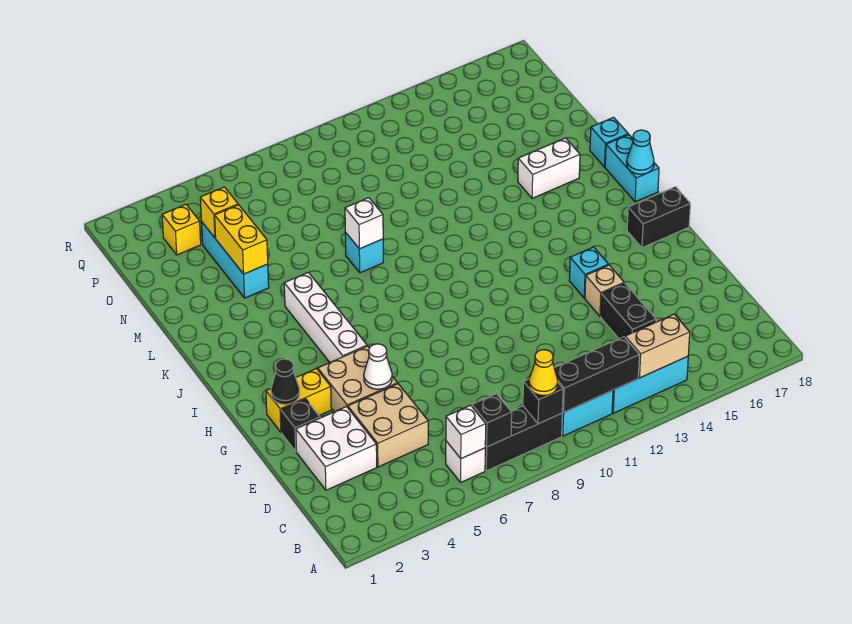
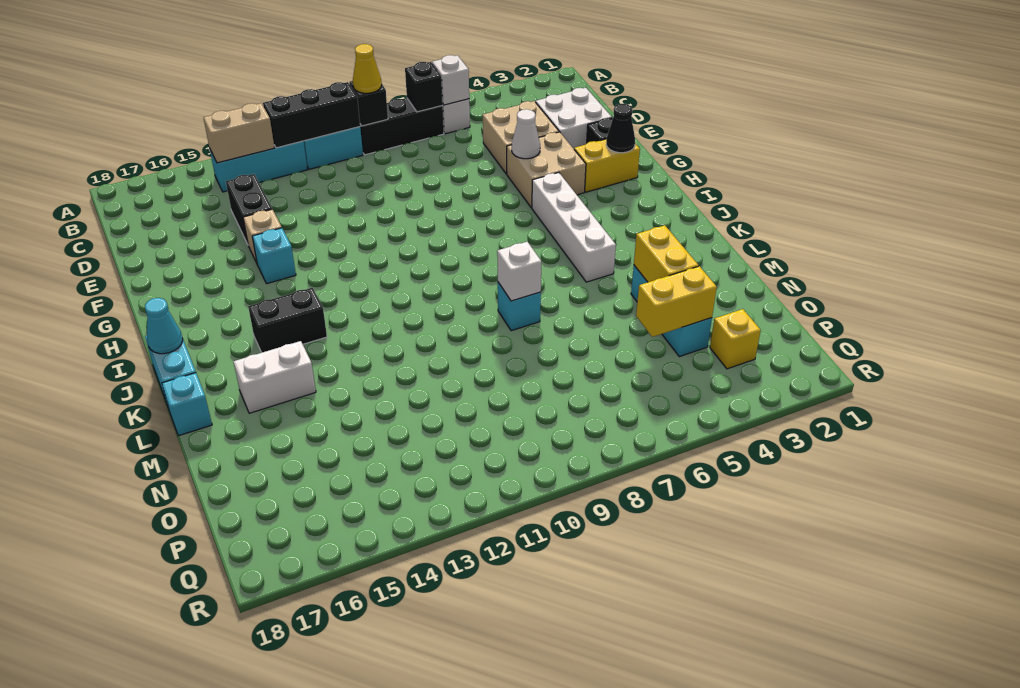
black 1x2 brick [627,187,690,248] -> black 1x2 brick moved to [248,288,327,353]
yellow 1x1 brick [200,187,238,238] -> yellow 1x2 brick [636,266,717,337]

